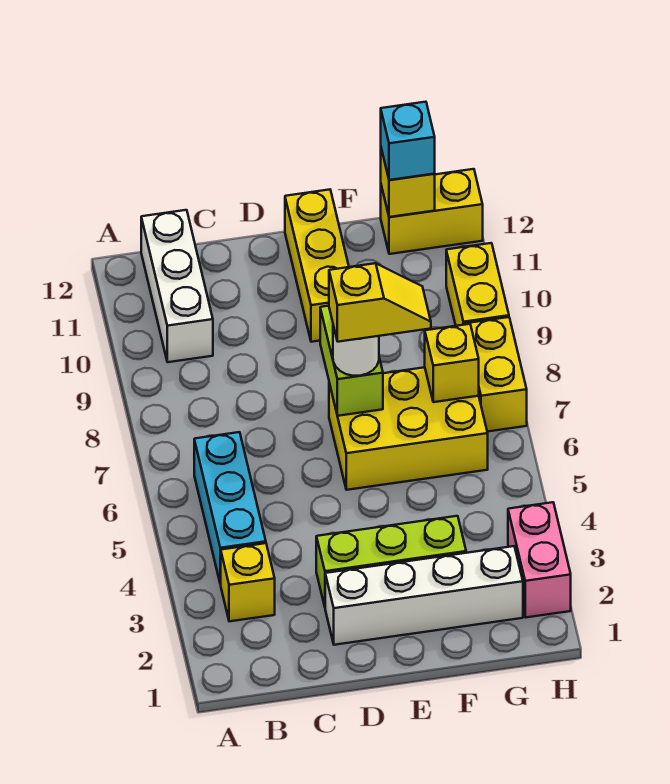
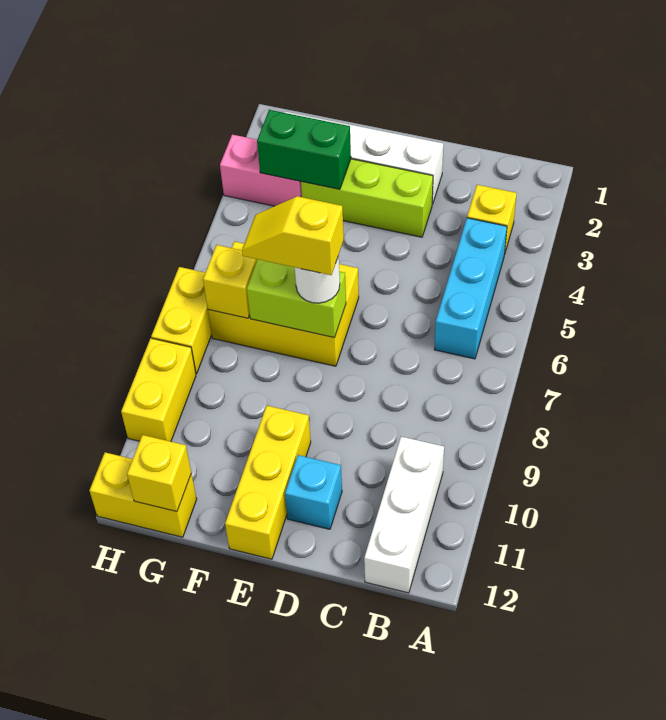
lime 1x2 brick [320,306,383,416] -> lime 1x2 brick turned to [247,260,346,338]
none -> green 1x2 brick [257,110,351,189]
cyan 1x1 brick [381,102,435,180] -> cyan 1x1 brick moved to [285,455,342,529]
pink 1x2 brick [508,502,571,618] -> pink 1x2 brick turned to [220,135,302,206]

